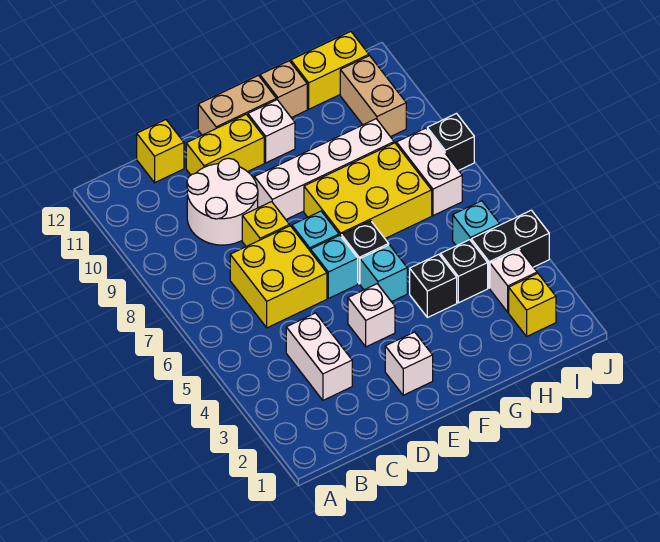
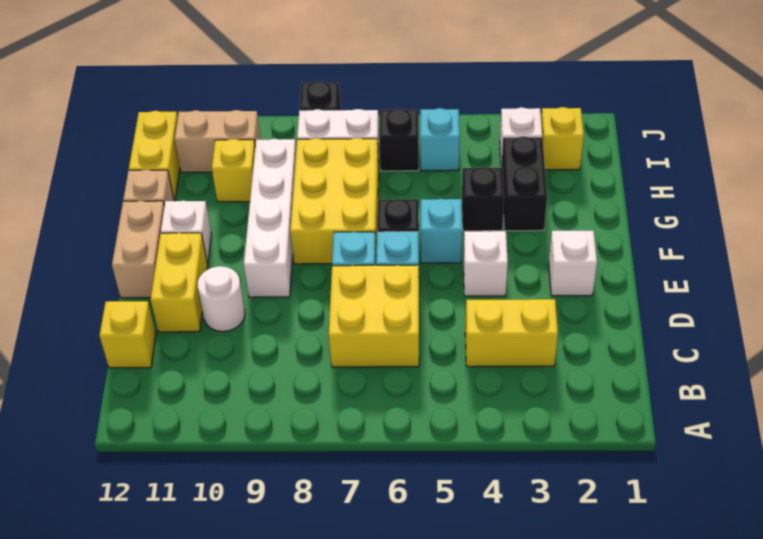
white 1x2 brick [286,313,352,400] -> yellow 1x2 brick [465,299,558,367]
white 2x2 round brick [187,158,258,245] -> white 1x1 round brick [197,266,245,332]
yellow 1x1 brick [242,202,290,247] -> yellow 1x1 brick moved to [212,139,255,202]
black 1x1 brick [440,240,488,303] -> black 1x1 brick moved to [379,109,419,171]
black 1x2 brick [471,210,549,288] -> black 1x2 brick moved to [501,137,547,231]

